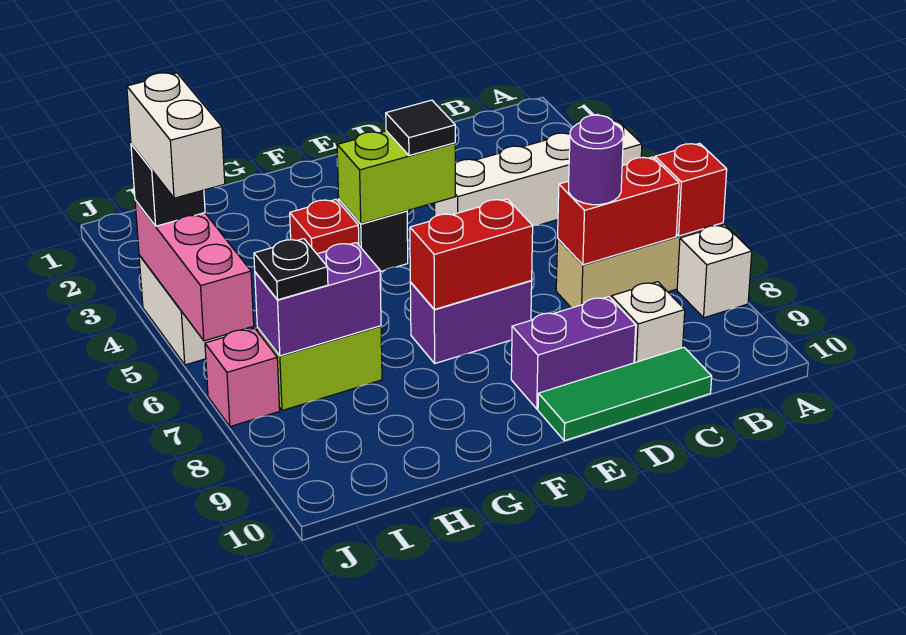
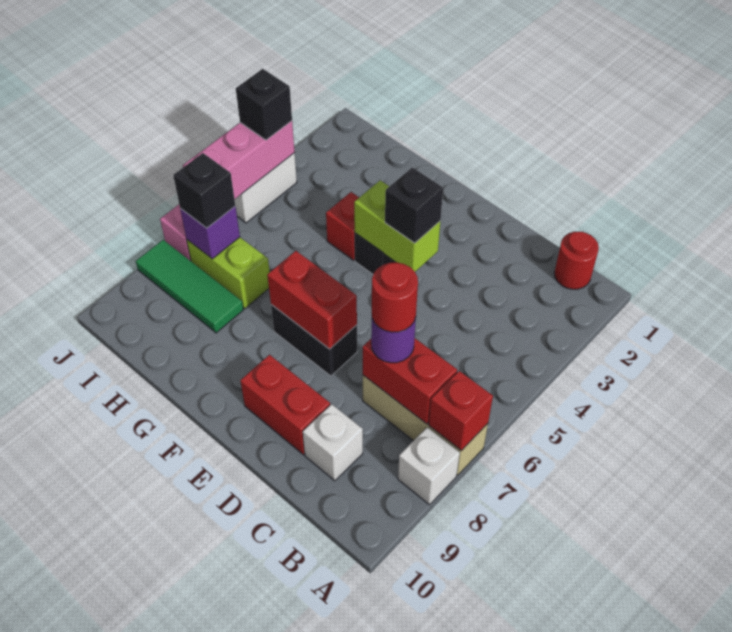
white 1x4 brick [435,120,642,226] -> none
none -> red 1x1 round brick [554,232,599,289]
none -> red 1x1 round brick [372,262,418,332]
green 1x3 tile [538,347,712,441] -> green 1x3 tile moved to [136,240,243,333]
purple 1x2 brick [511,297,636,409] -> red 1x2 brick [240,355,330,455]
black 1x1 tile [386,100,455,155] -> black 1x1 brick [385,167,443,243]
purple 1x2 brick [410,281,532,363] -> black 1x2 brick [271,305,357,376]
purple 1x2 brick [255,243,381,356] -> purple 1x1 brick [180,206,240,259]
black 1x1 plate [254,239,328,300] -> black 1x1 brick [173,153,235,228]
white 1x2 brick [127,73,225,198] -> none

